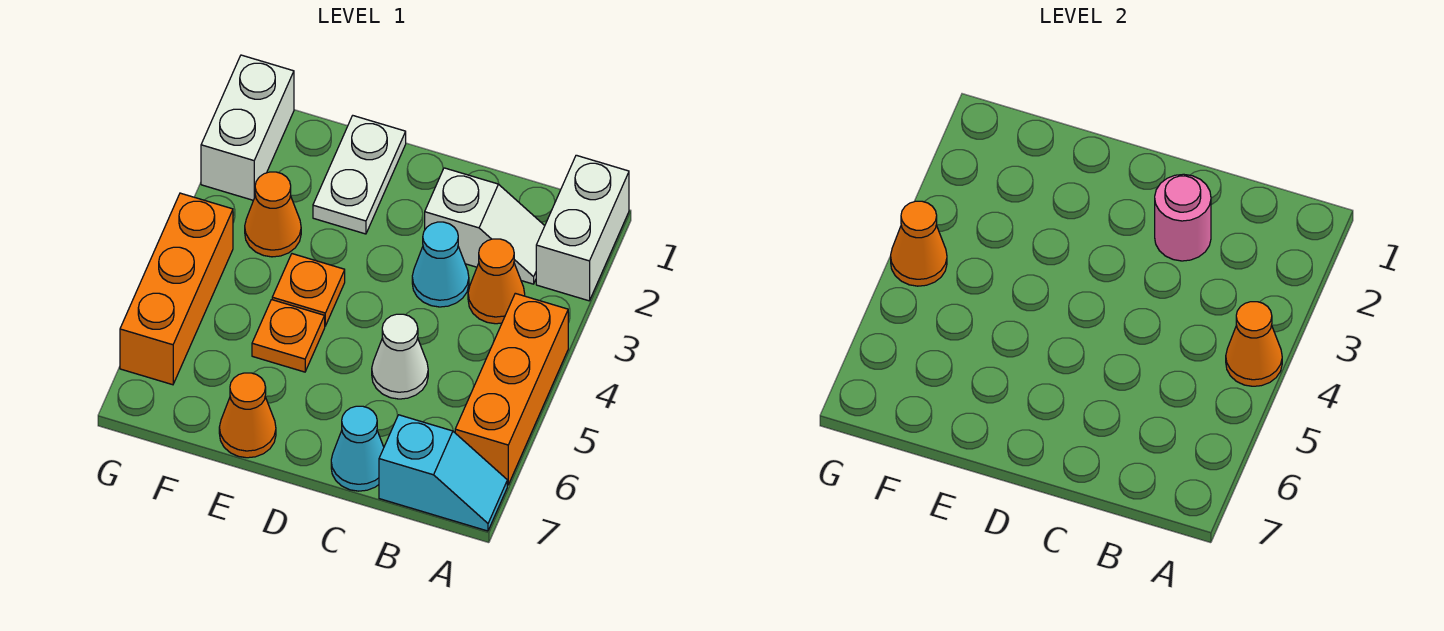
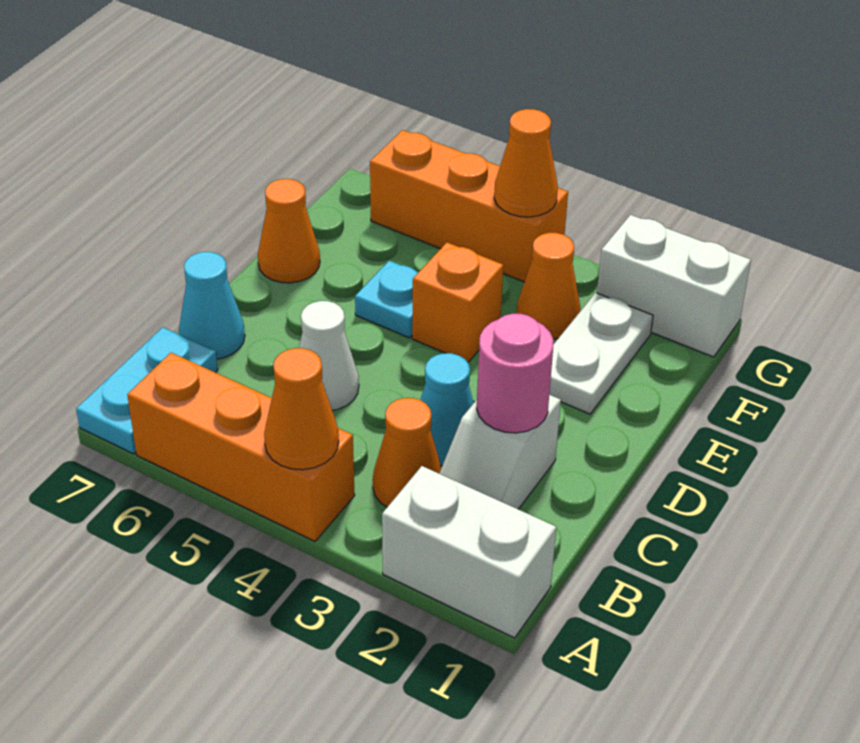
cyan 1x2 slope [379,415,507,531] -> cyan 1x2 plate [76,327,218,454]
white 1x2 plate [313,116,406,234] -> white 1x2 plate turned to [549,293,653,414]
orange 1x1 plate [272,254,345,326] -> orange 1x1 brick [412,242,503,362]
orange 1x1 plate [252,300,325,372] -> cyan 1x1 plate [355,261,418,338]

